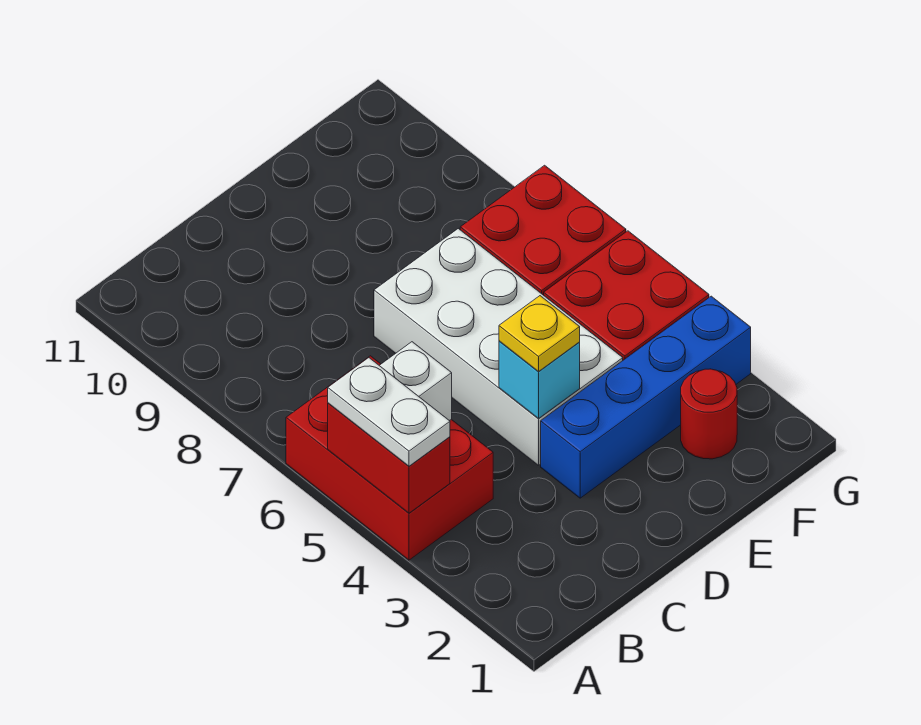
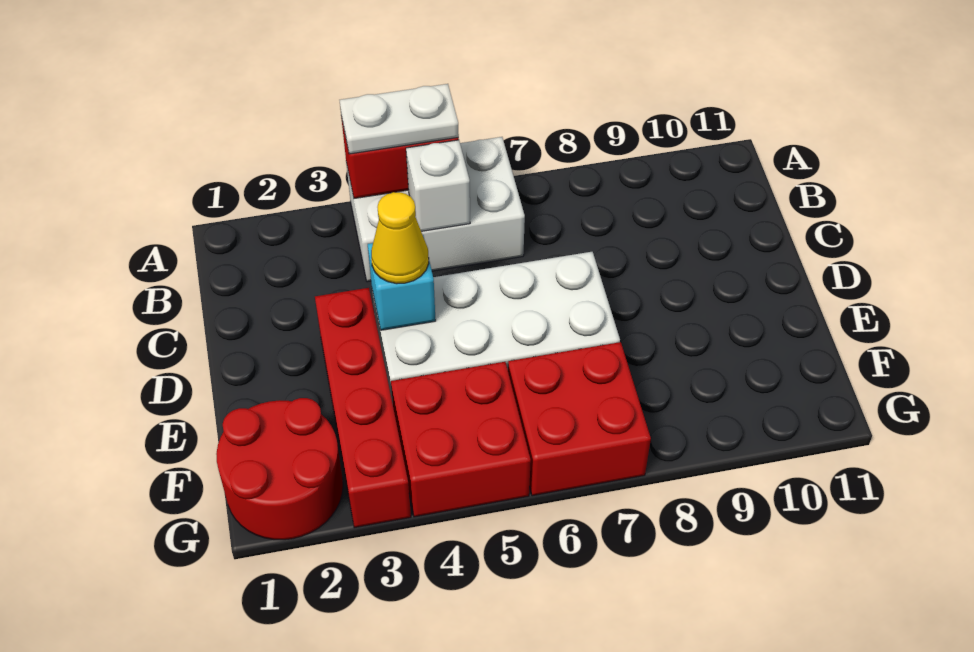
red 2x3 brick [286,356,493,560] -> white 2x3 brick [346,137,525,282]
blue 1x4 brick [541,296,751,498] -> red 1x4 brick [315,288,411,528]
yellow 1x1 plate [499,296,580,372] -> yellow 1x1 cone [371,192,429,284]
red 1x1 round brick [681,369,737,459] -> red 2x2 round brick [216,398,343,540]

